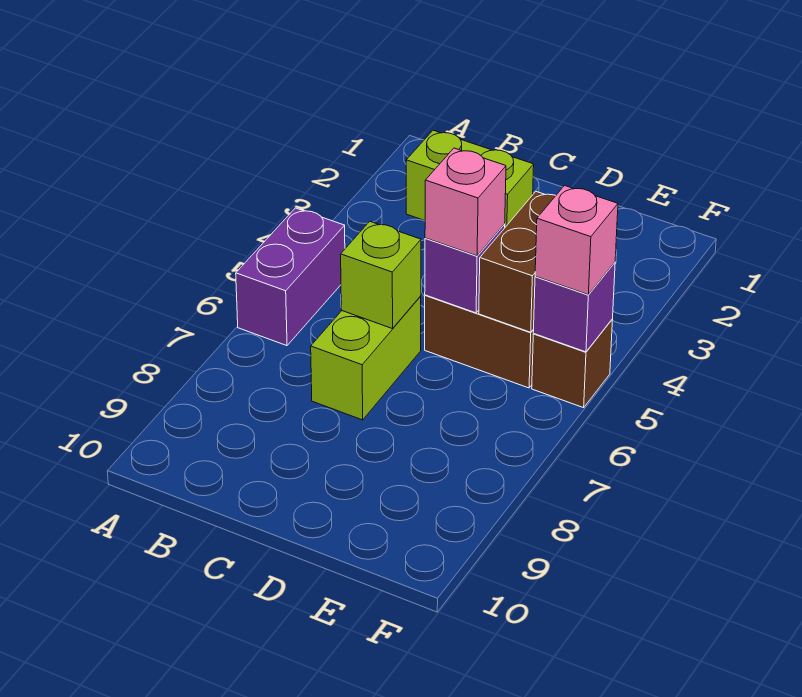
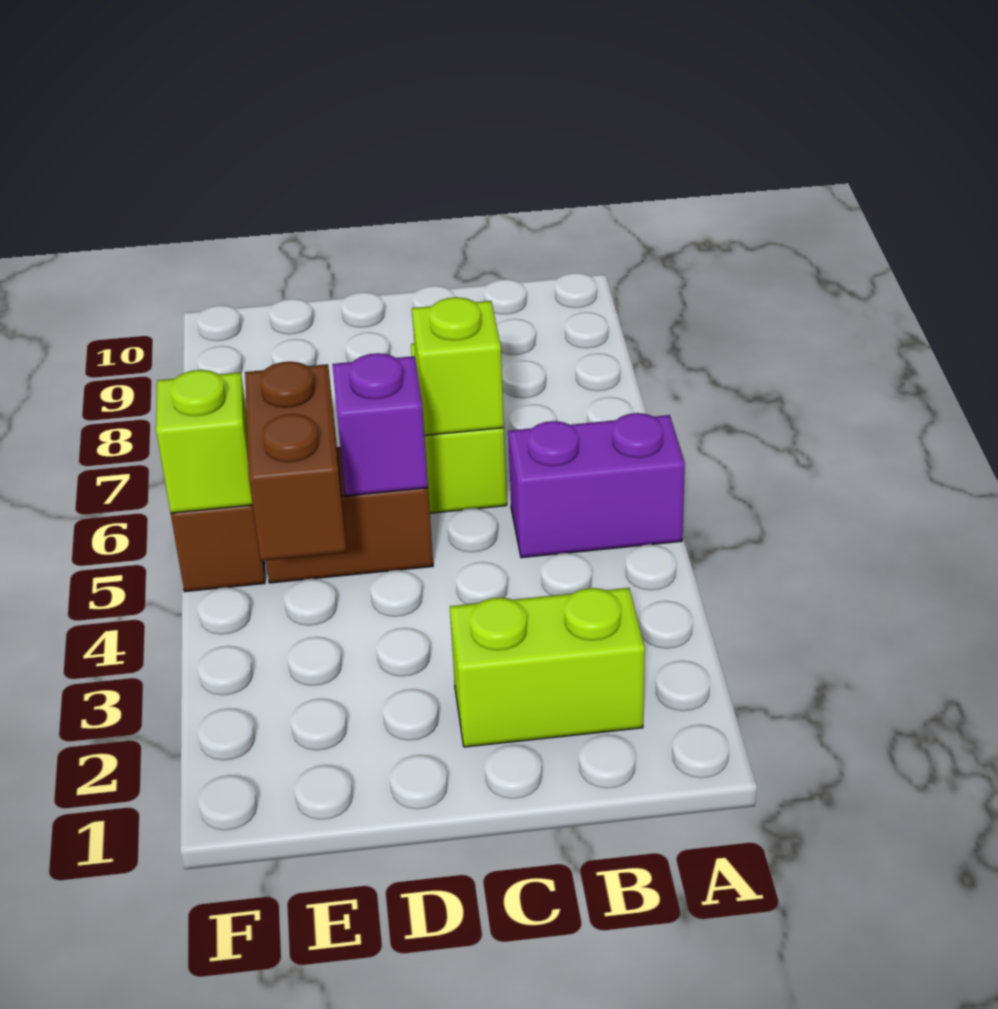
purple 1x2 brick [236,208,345,346] -> purple 1x2 brick turned to [508,413,685,558]
pink 1x1 brick [425,148,506,256] -> none
purple 1x1 brick [533,262,615,352] -> lime 1x1 brick [156,370,253,513]
pink 1x1 brick [535,186,618,295] -> none

